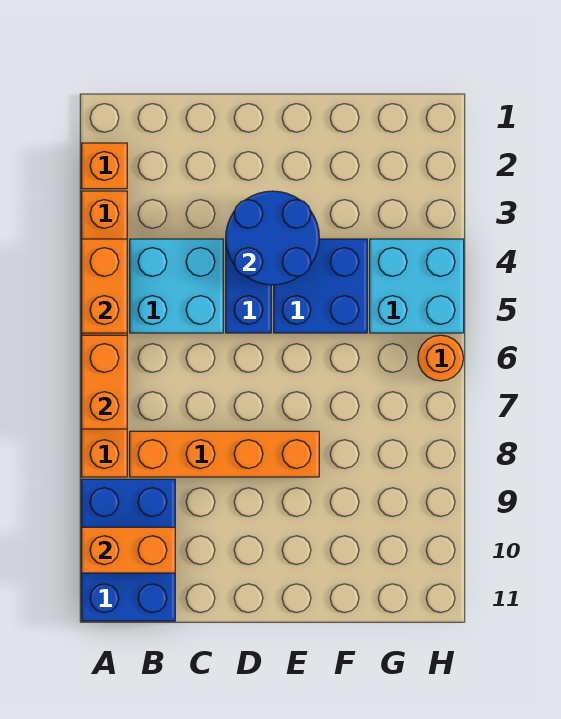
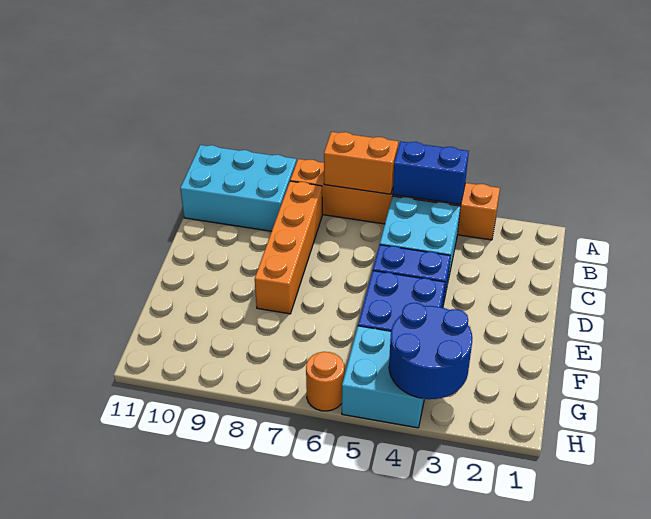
orange 1x1 brick [82,143,127,189] -> none
orange 1x2 brick [82,239,127,333] -> blue 1x2 brick [393,141,469,205]
blue 2x3 brick [82,479,175,621] -> cyan 2x3 brick [180,145,296,231]
orange 1x2 brick [82,527,175,573] -> none
blue 2x2 round brick [226,191,319,285] -> blue 2x2 round brick moved to [389,303,472,399]

